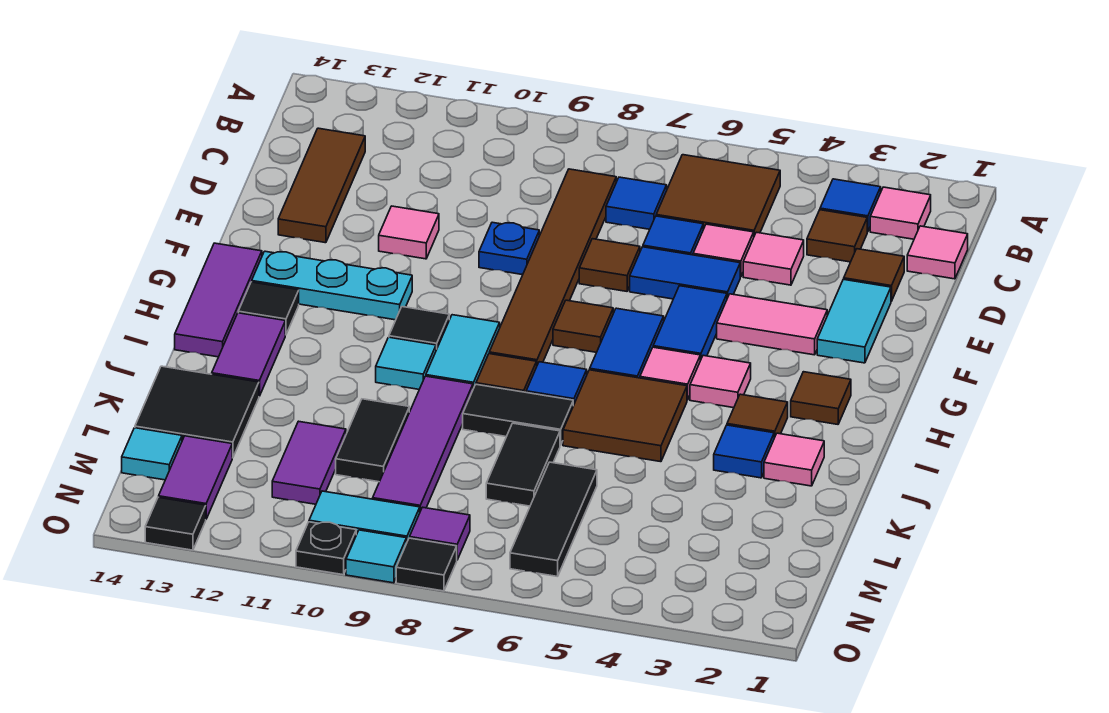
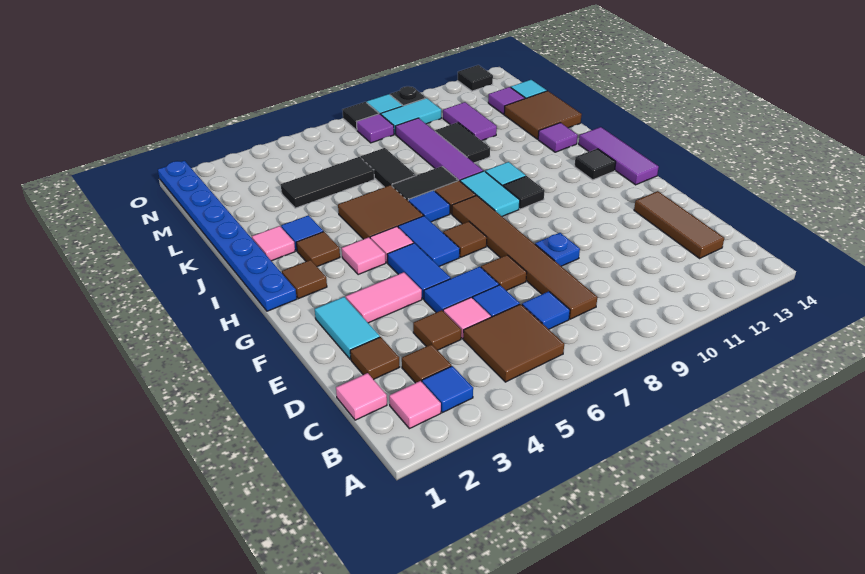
pink 1x1 tile [743,232,804,285] -> brown 1x1 tile [413,310,461,350]
pink 1x1 tile [379,206,439,259] -> none
cyan 1x3 plate [252,251,412,320] -> none
none -> blue 1x8 plate [158,161,297,311]
purple 1x2 tile [212,313,285,396] -> purple 1x1 tile [538,123,578,152]
black 2x2 tile [135,366,259,458] -> brown 2x2 tile [504,91,582,139]
black 1x3 tile [510,462,597,577] -> black 1x3 tile turned to [281,157,374,208]
purple 1x2 tile [159,436,232,519] -> purple 1x1 tile [488,87,525,114]

